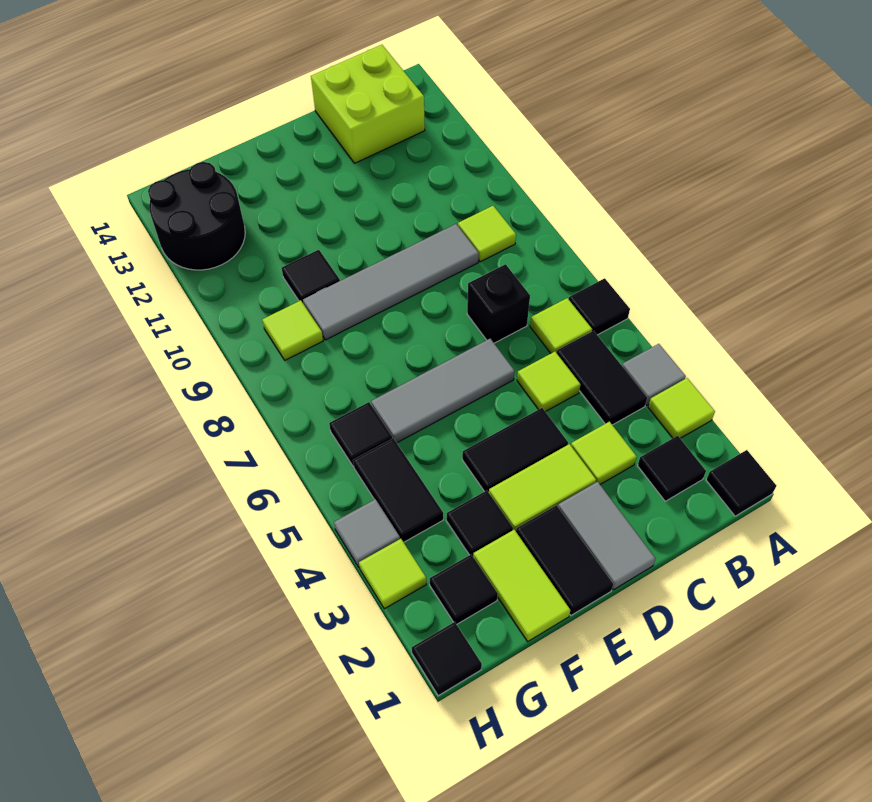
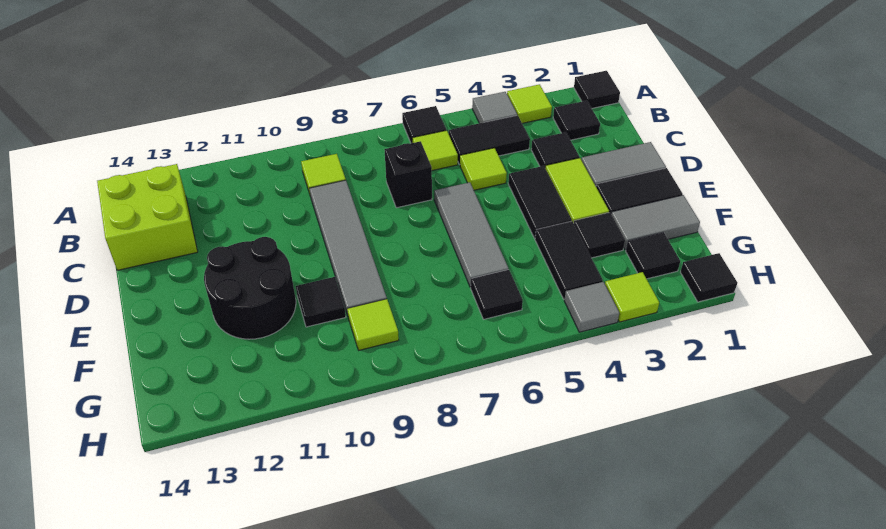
lime 1x1 tile [571,421,637,484] -> black 1x1 tile [531,132,579,167]
lime 1x2 tile [473,530,570,641] -> grey 1x2 tile [611,195,700,250]
black 1x2 tile [353,438,443,542] -> black 1x2 tile turned to [535,221,603,299]
black 2x2 round brick [148,162,245,270] -> black 2x2 round brick moved to [204,237,296,339]

